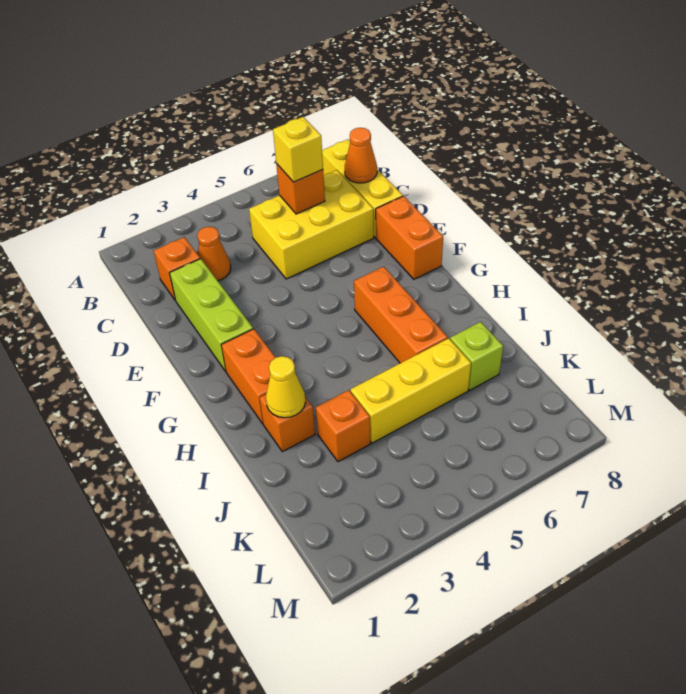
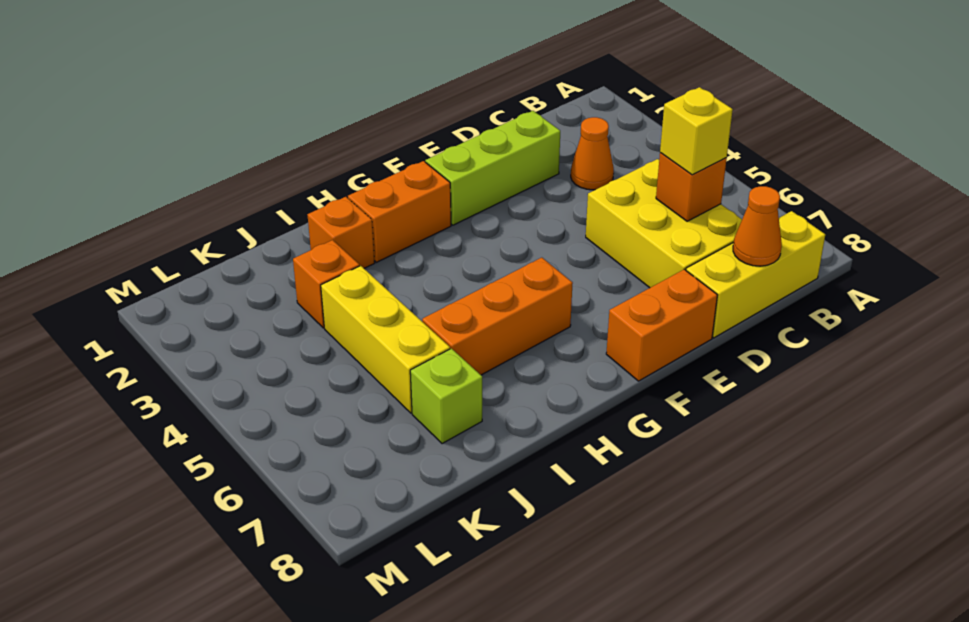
orange 1x1 brick [154,237,200,301] -> none
yellow 1x1 cone [266,356,305,418] -> none

